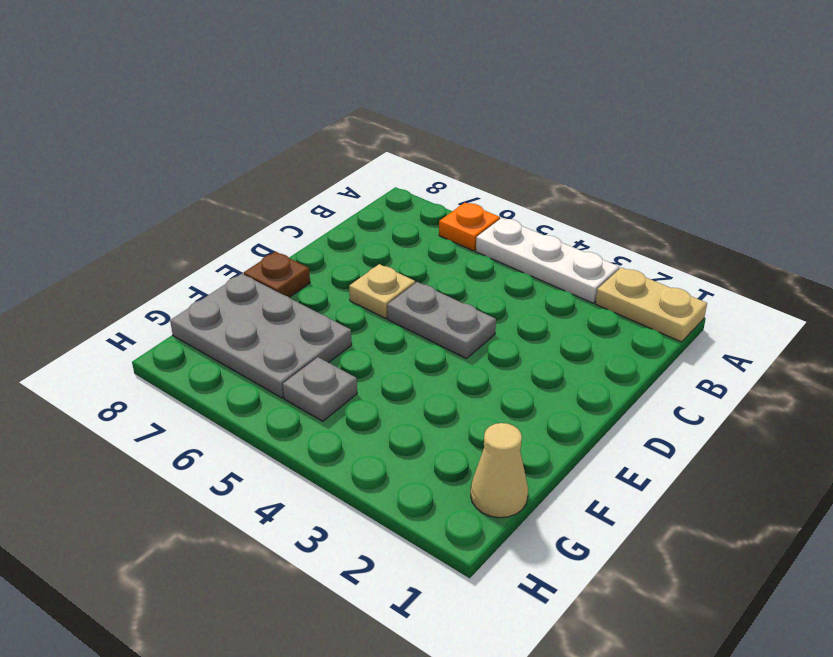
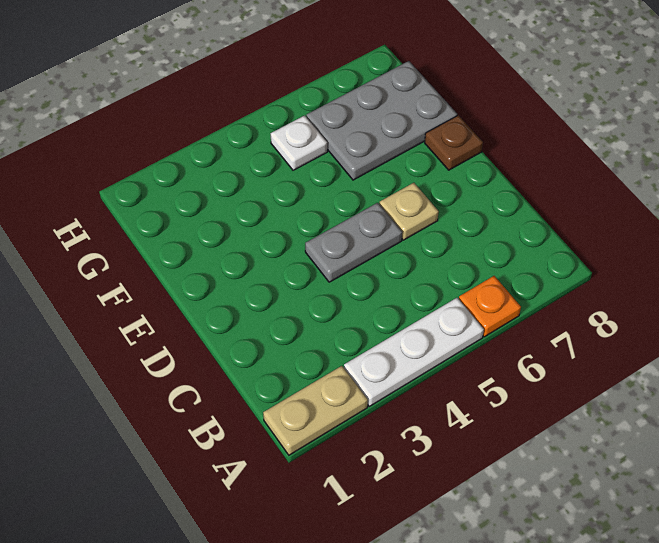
tan 1x1 cone [471,423,528,518] -> none
grey 1x1 plate [283,357,357,421] -> white 1x1 plate [271,115,327,170]

